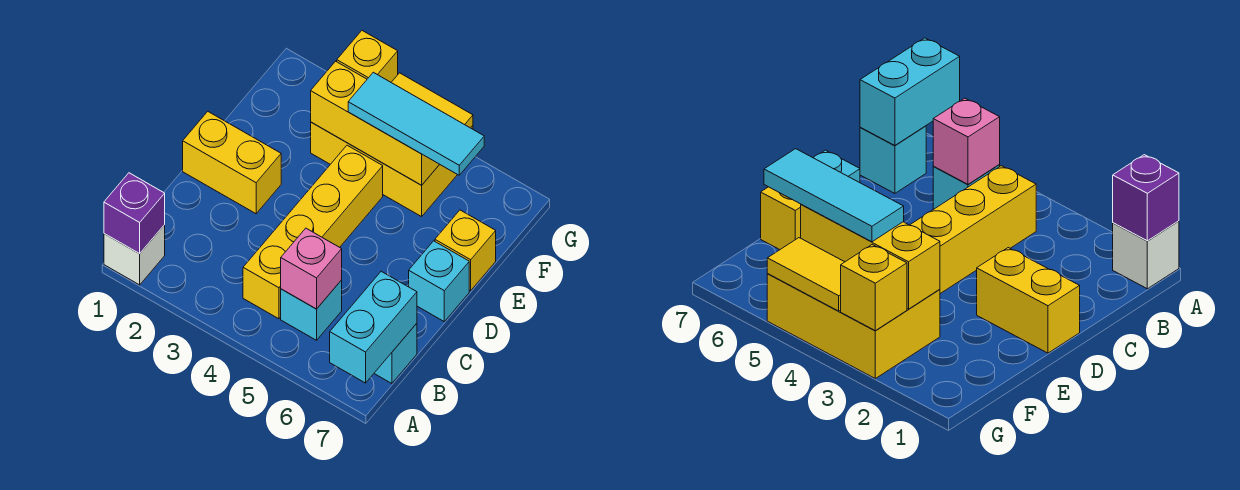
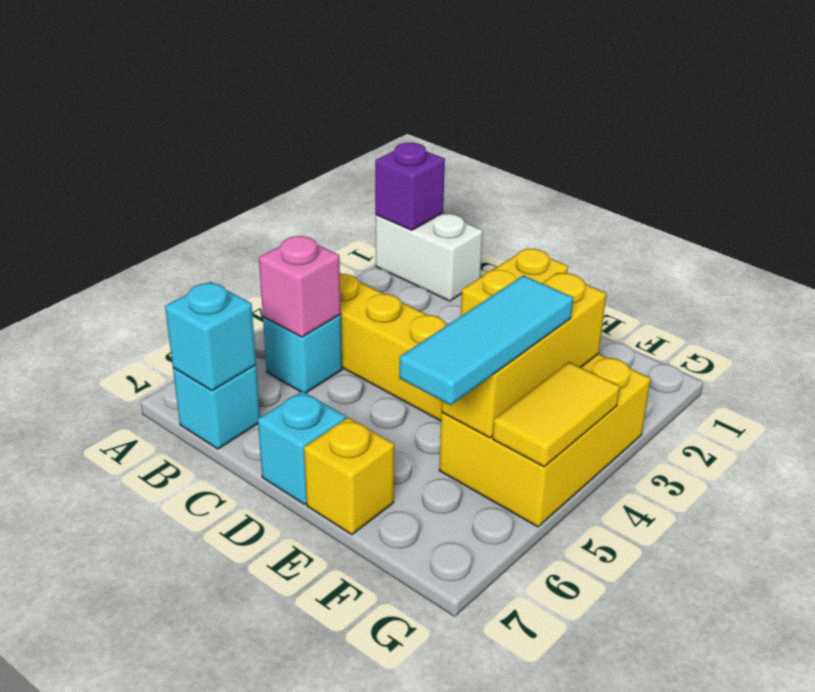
white 1x1 brick [104,225,165,285] -> white 1x2 brick [376,213,483,301]
cyan 1x2 brick [330,271,417,383] -> cyan 1x1 brick [165,282,256,391]
yellow 1x1 brick [337,31,398,82] -> none

